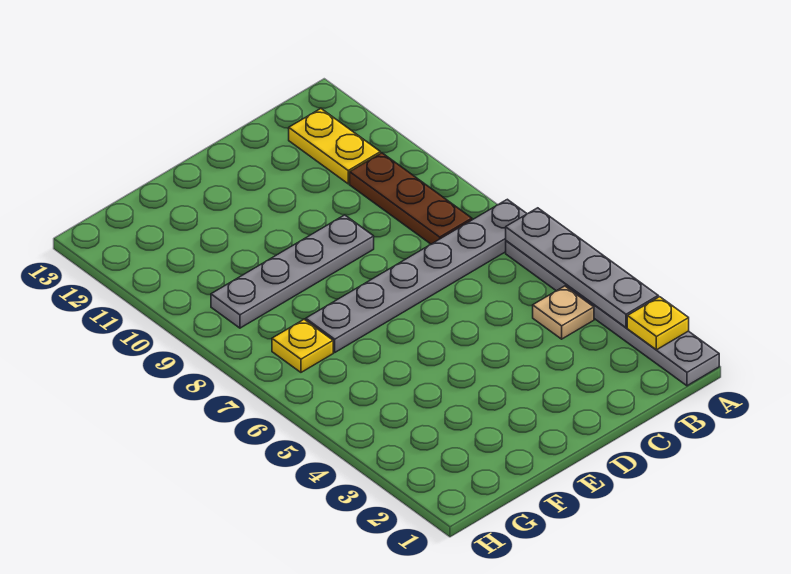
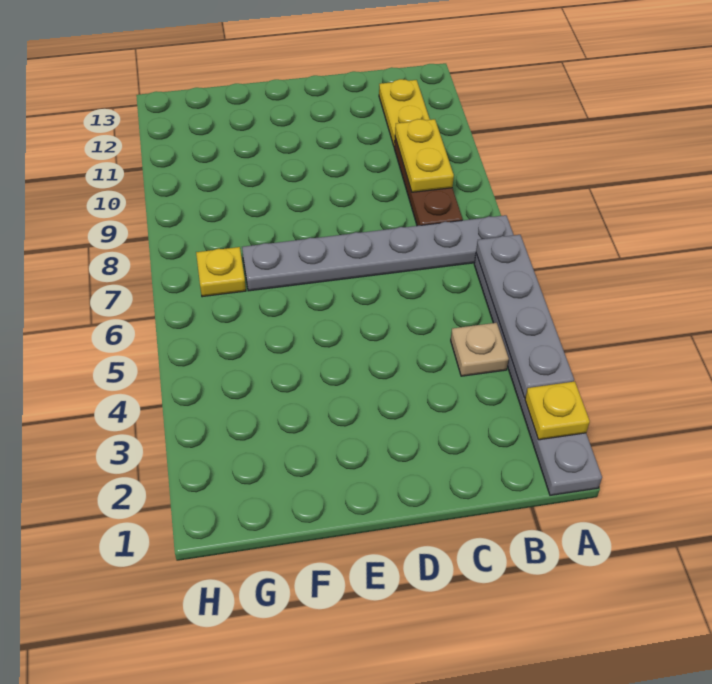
none -> yellow 1x2 plate [395,119,454,192]
grey 1x4 plate [211,215,374,328] -> none

